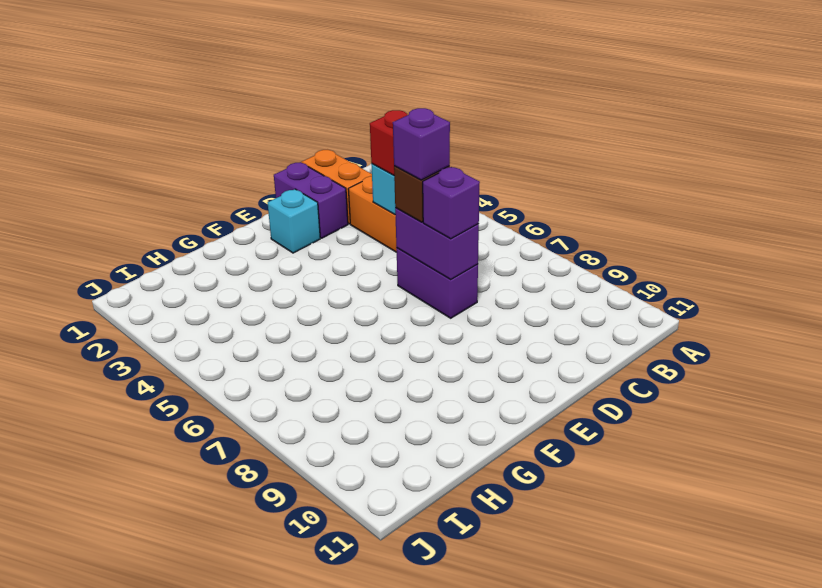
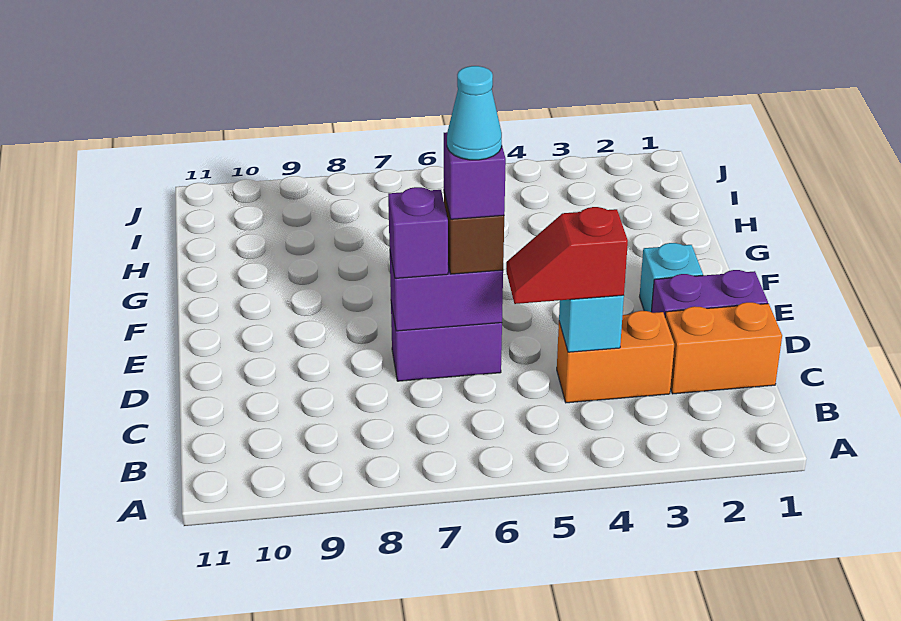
none -> cyan 1x1 cone [447,66,502,160]

